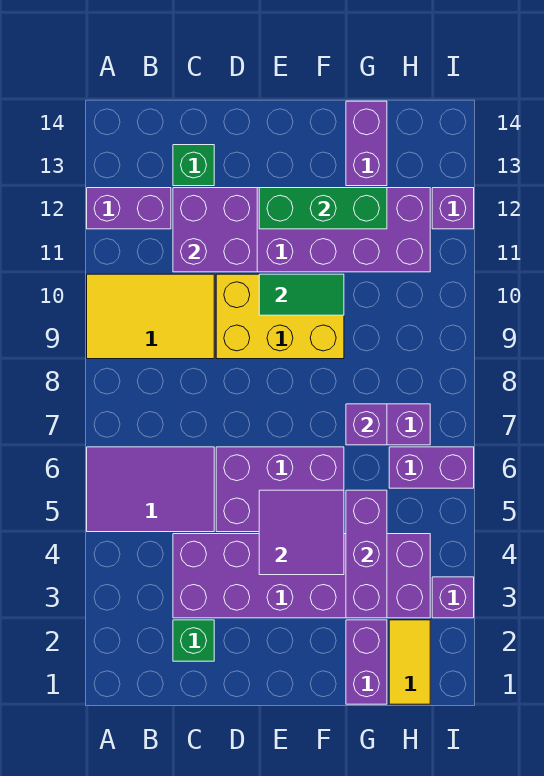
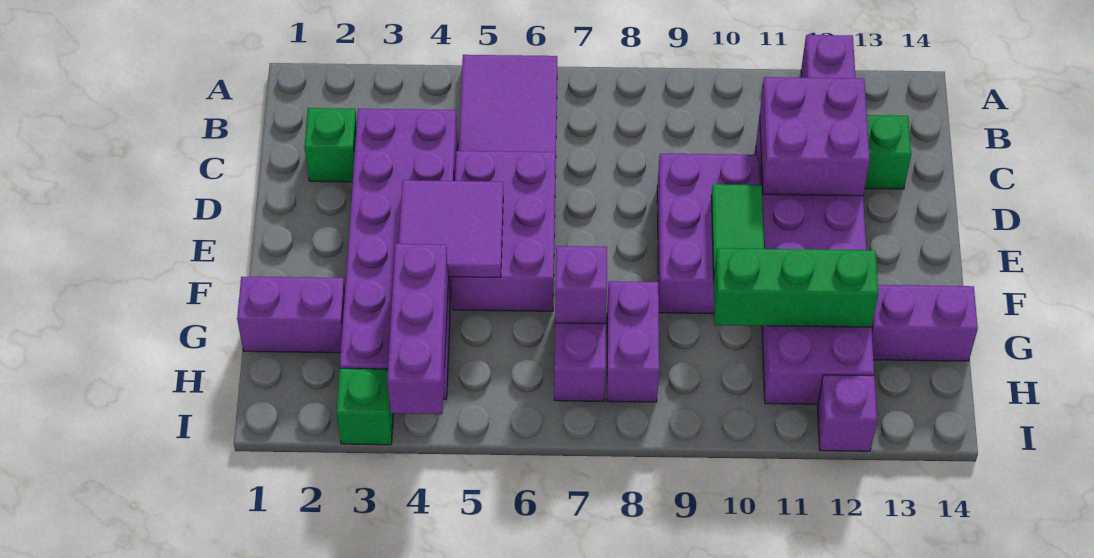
yellow 2x3 tile [87,274,214,359] -> none
yellow 2x3 brick [216,274,344,359] -> purple 2x3 brick [657,154,760,314]
green 1x3 brick [259,188,387,229] -> green 1x3 brick turned to [713,248,878,327]
purple 1x3 brick [346,490,387,618] -> purple 1x3 brick turned to [387,244,448,414]
yellow 1x2 tile [389,620,430,704] -> none
purple 1x2 brick [389,447,474,488] -> purple 1x2 brick moved to [607,281,659,402]
purple 1x1 brick [432,577,474,618] -> green 1x1 brick [337,368,393,445]

